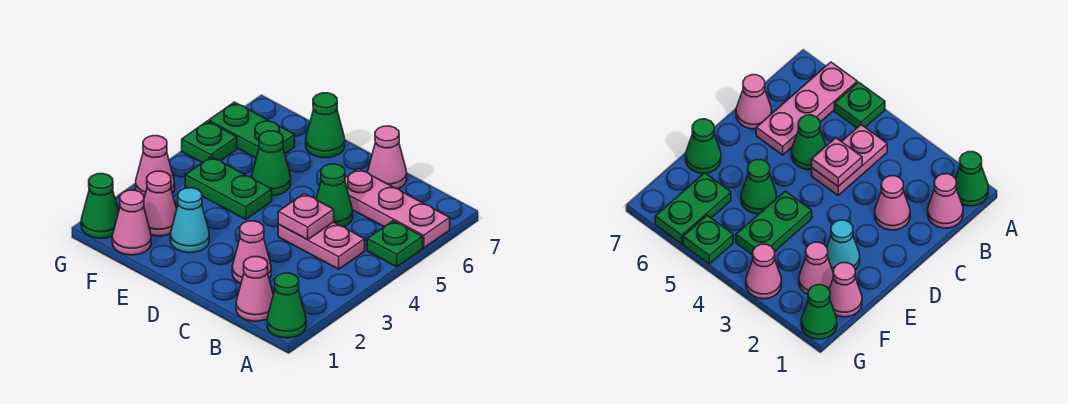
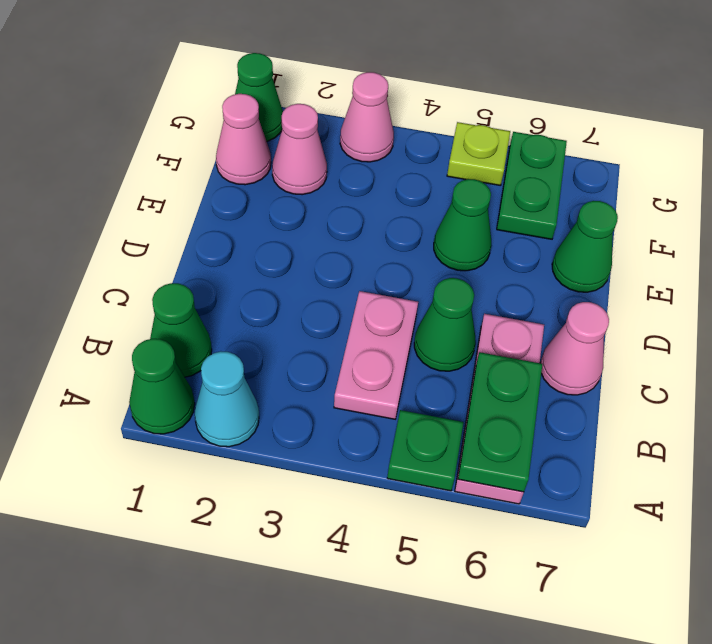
pink 1x1 cone [236,257,273,321] -> green 1x1 cone [150,283,212,377]
pink 1x1 cone [232,221,271,284] -> none
pink 1x1 plate [278,194,334,240] -> none
cyan 1x1 cone [170,188,209,253] -> cyan 1x1 cone moved to [195,351,259,447]
green 1x2 plate [185,157,272,219] -> green 1x2 plate moved to [458,352,542,492]
green 1x1 plate [182,121,237,163] -> lime 1x1 plate [447,122,510,186]

